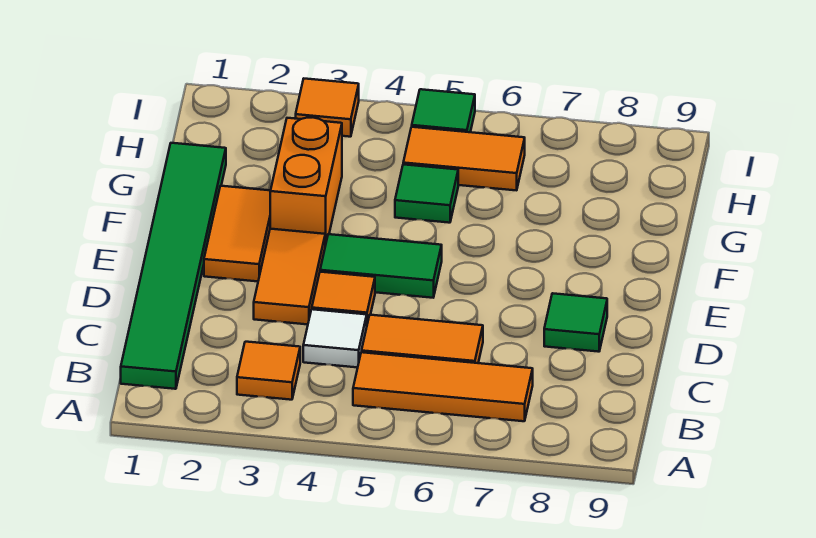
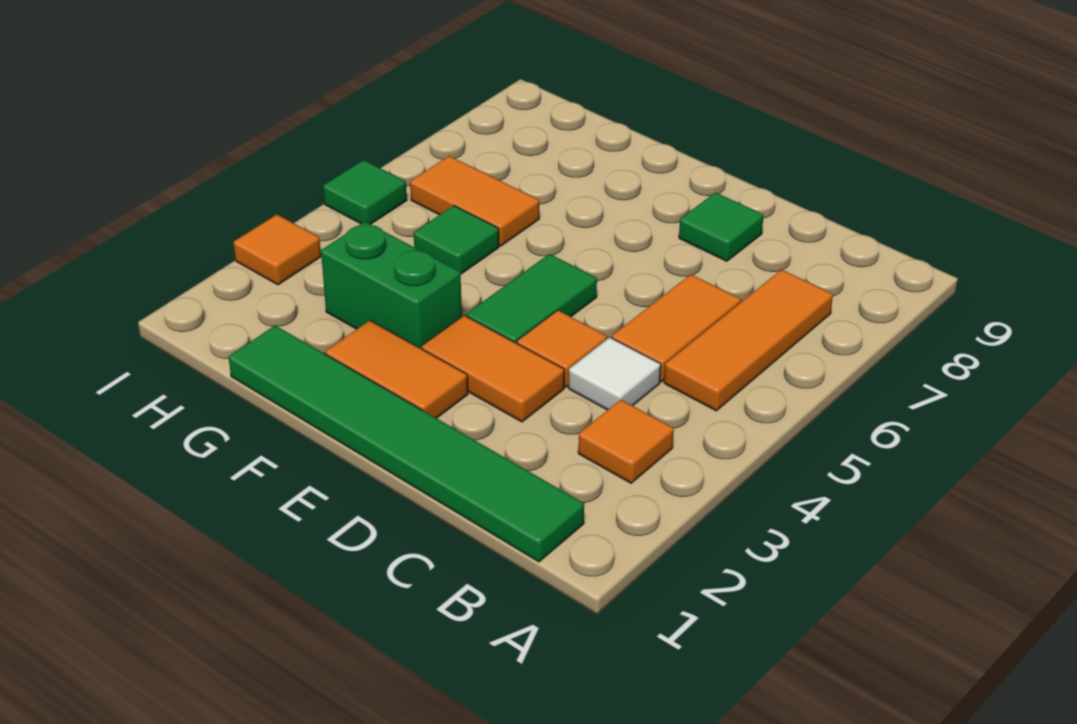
orange 1x2 brick [270,117,342,246] -> green 1x2 brick [321,222,462,348]
orange 1x2 tile [403,127,525,190] -> orange 1x2 tile turned to [410,156,539,246]

